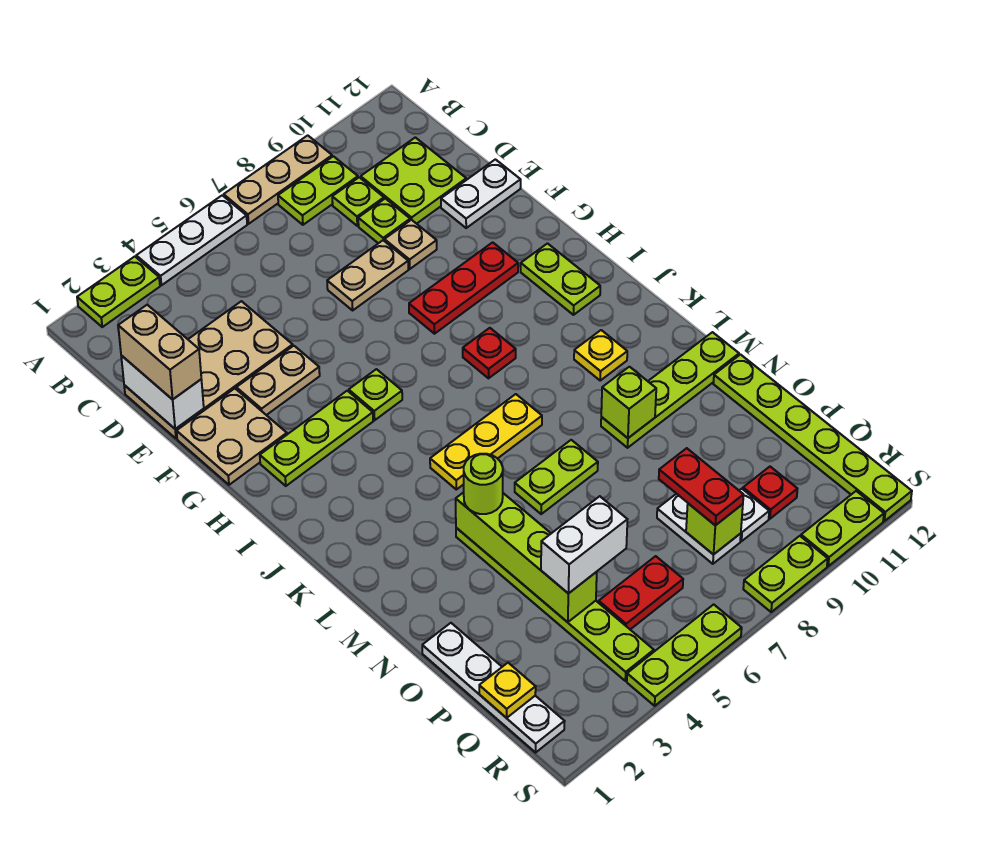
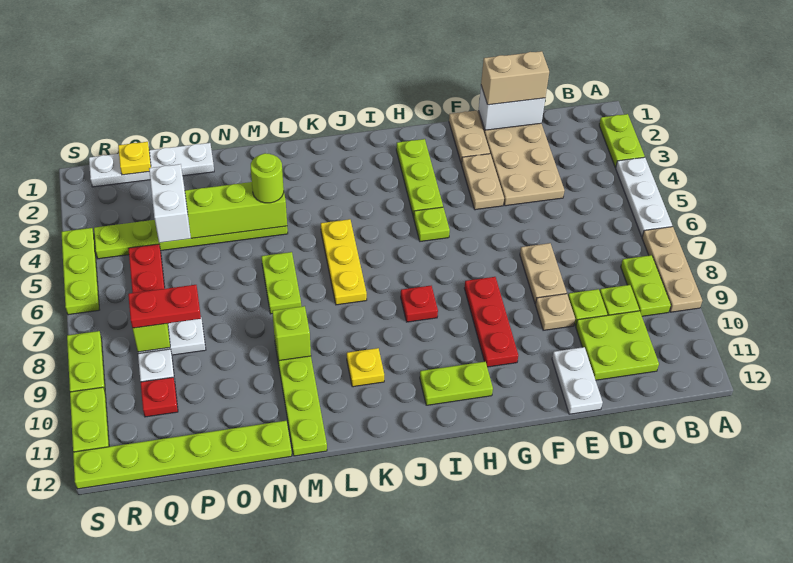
tan 2x2 plate [177,389,287,485] -> tan 1x2 plate [449,111,490,164]

